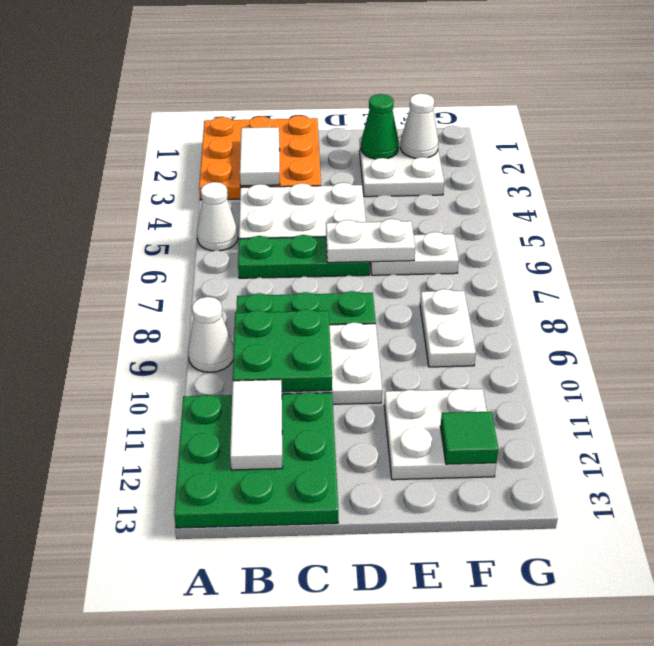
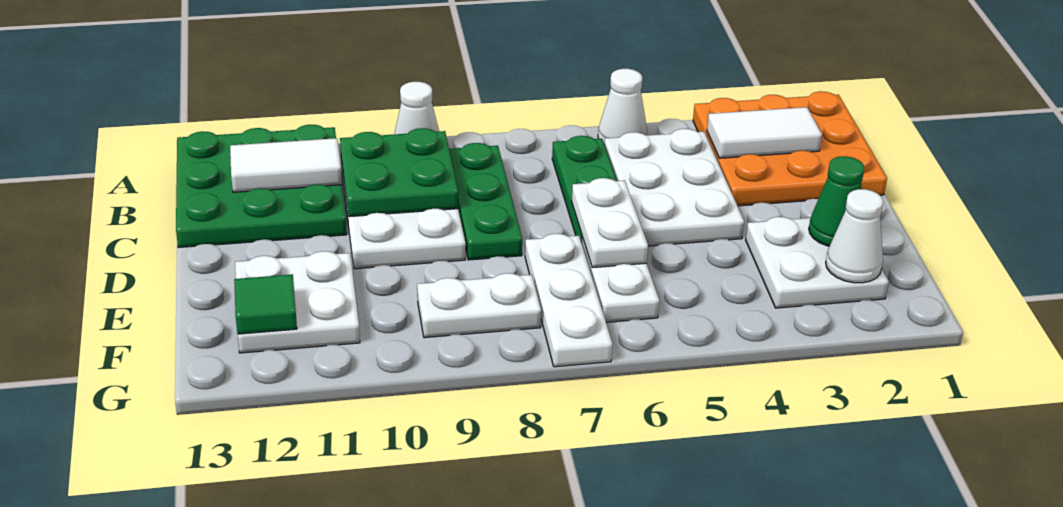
none -> white 1x3 plate [525,234,612,367]

